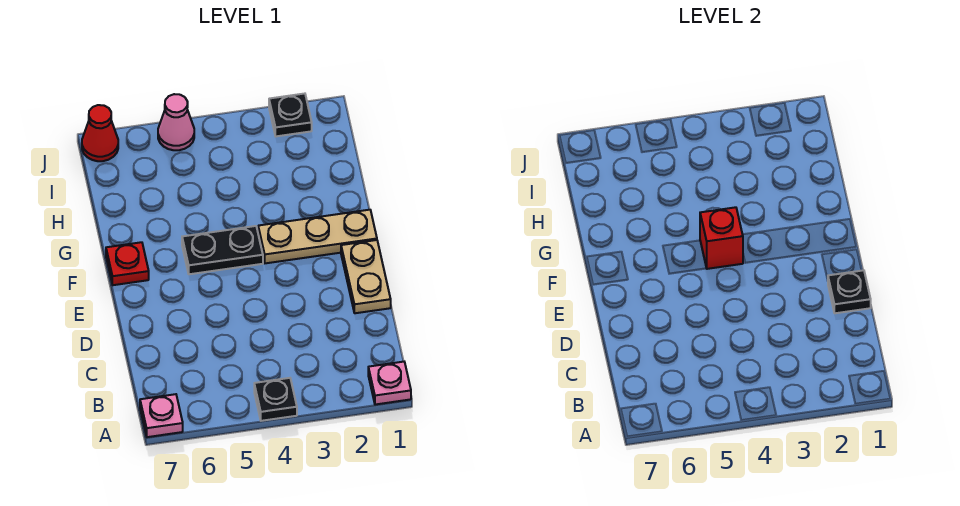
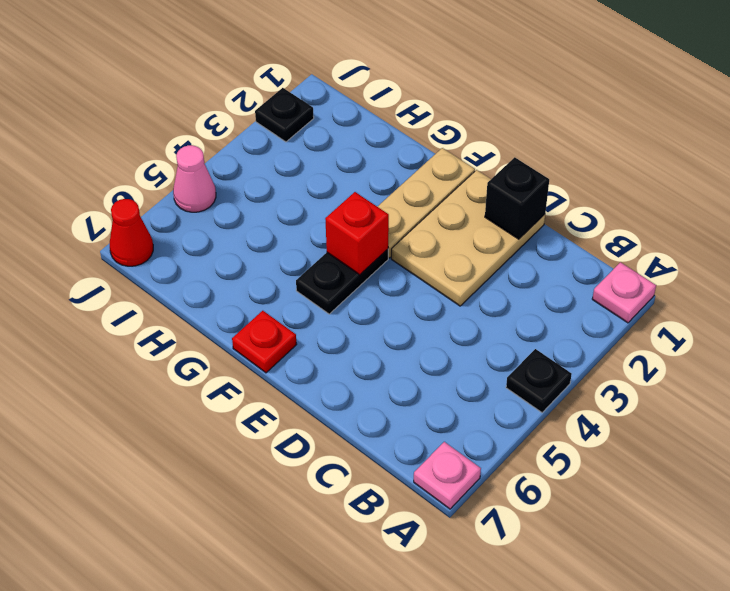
tan 1x2 plate [341,240,391,313] -> tan 2x3 plate [391,170,545,306]
black 1x1 plate [828,270,871,313] -> black 1x1 brick [485,157,549,239]

